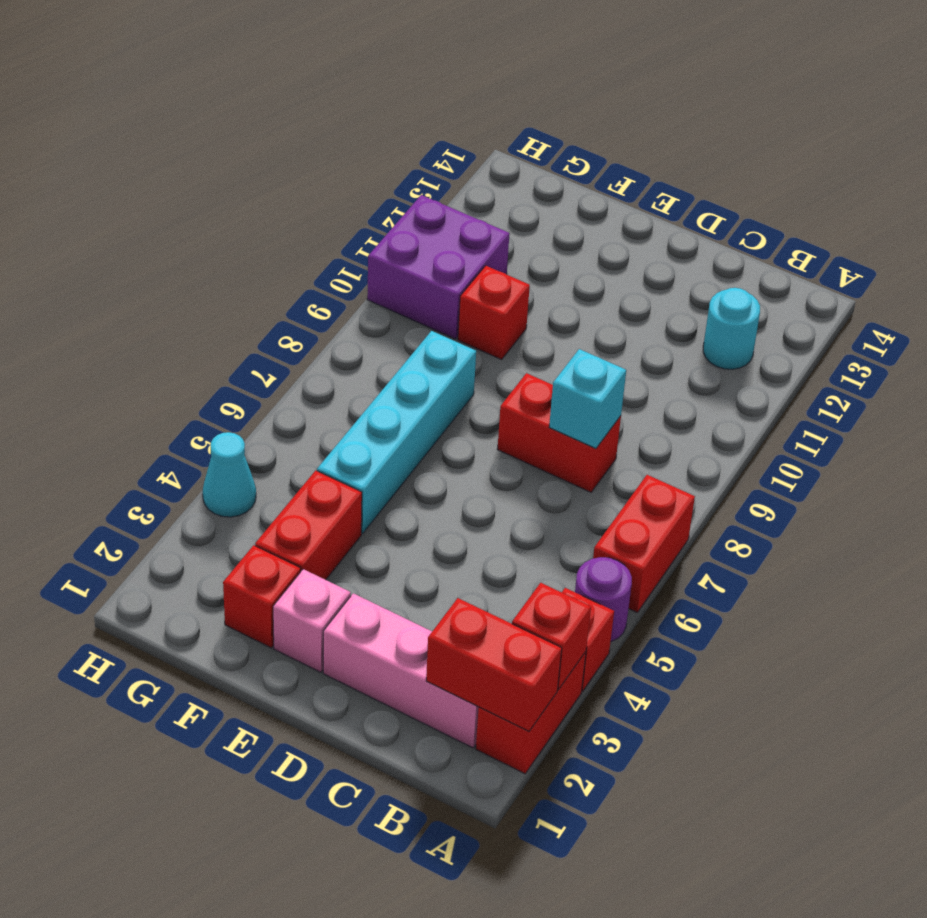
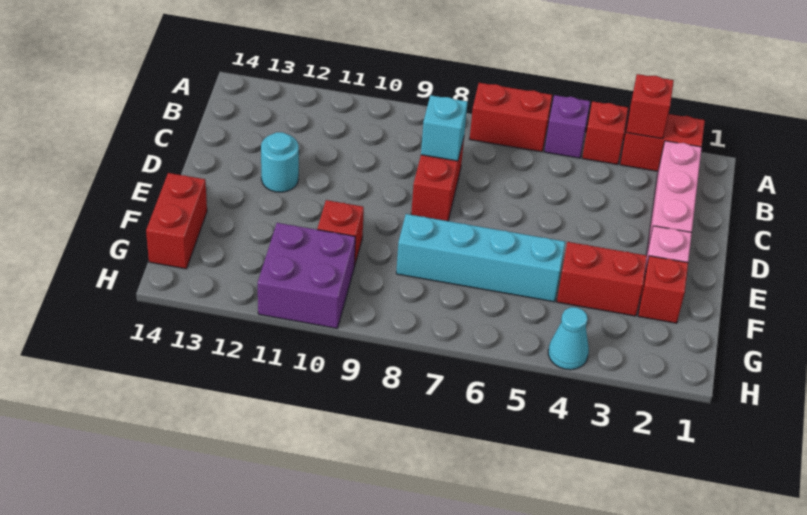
red 1x2 brick [426,598,562,731] -> red 1x2 brick moved to [146,173,207,269]
purple 1x1 round brick [575,557,632,642] -> purple 1x1 brick [545,95,590,158]
cyan 1x1 round brick [703,288,760,369] -> cyan 1x1 round brick moved to [261,132,299,192]

